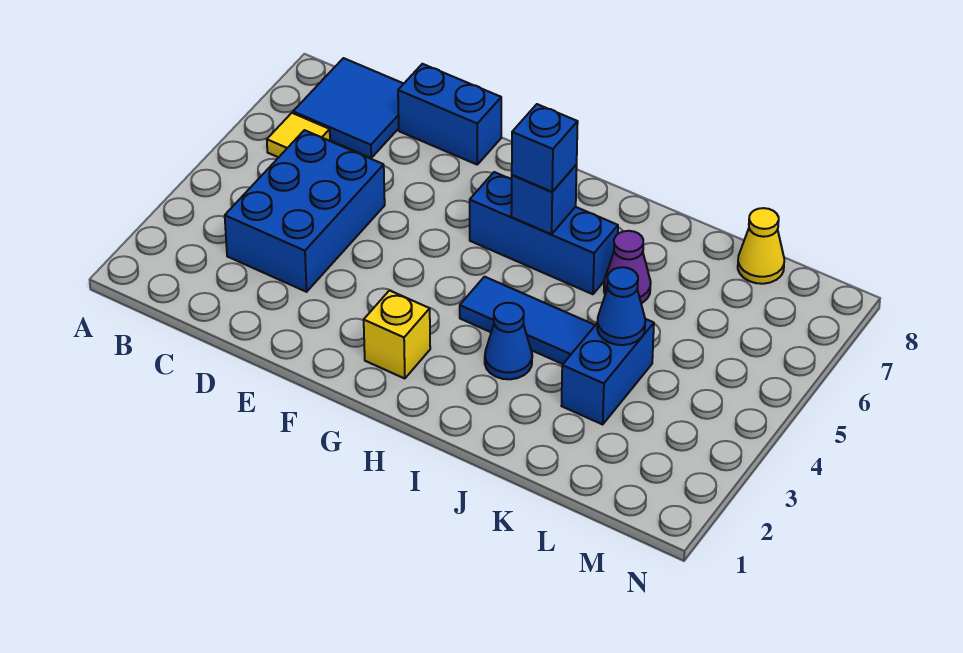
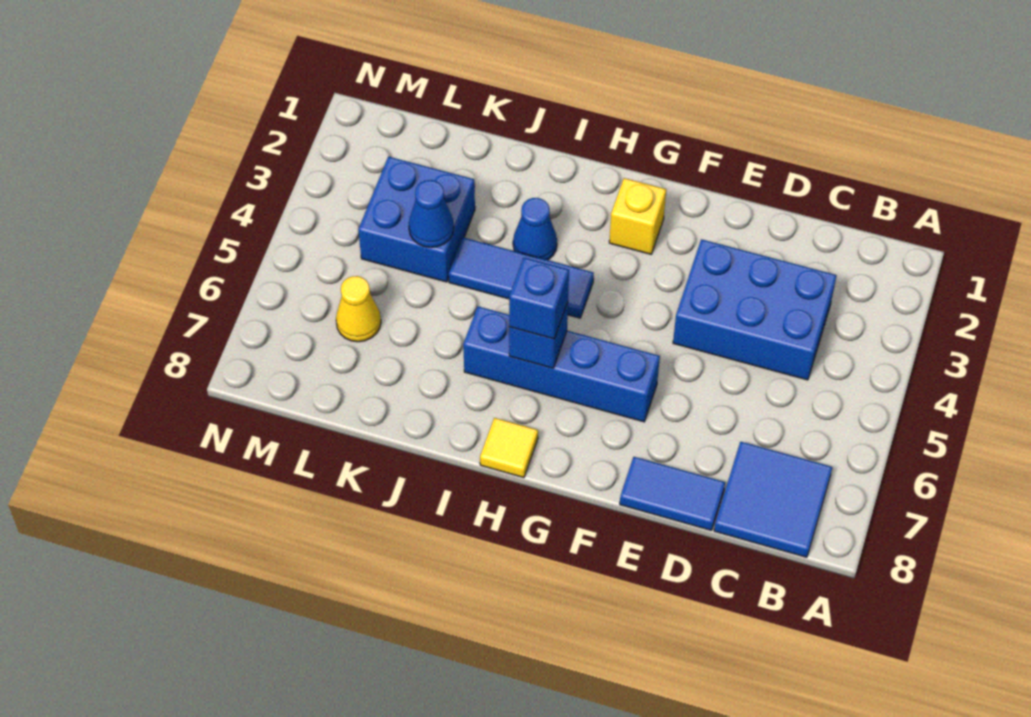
yellow 1x1 tile [267,113,330,157] -> yellow 1x1 tile moved to [480,418,538,478]
blue 2x3 brick [225,130,385,292] -> blue 2x3 brick turned to [673,239,837,380]
blue 1x2 brick [398,64,501,164] -> blue 1x2 tile [620,457,725,530]
blue 1x3 brick [470,172,618,294] -> blue 1x4 brick [463,306,660,422]
purple 1x1 cone [604,231,651,303] -> none
blue 1x2 brick [561,319,654,424] -> blue 2x2 brick [358,157,475,282]
yellow 1x1 cone [738,208,784,284] -> yellow 1x1 cone moved to [336,276,381,342]

